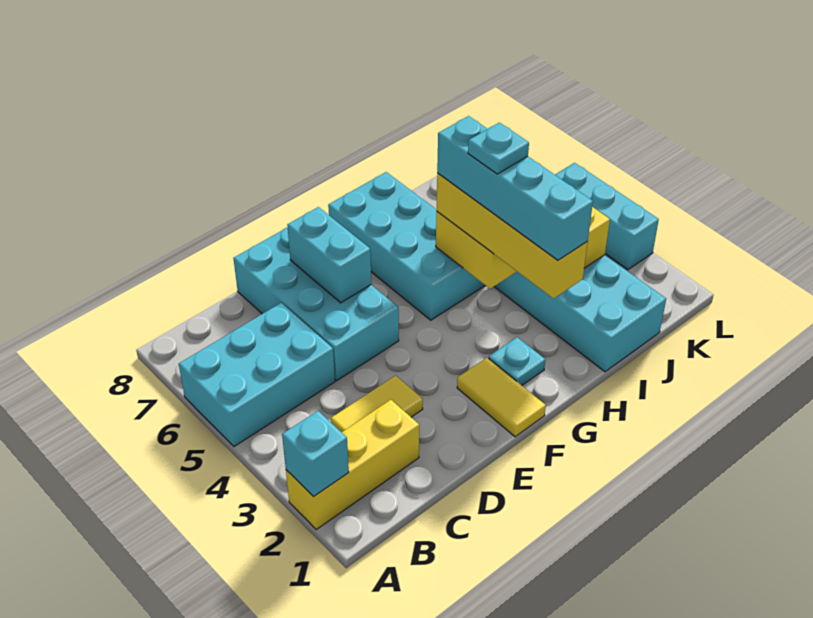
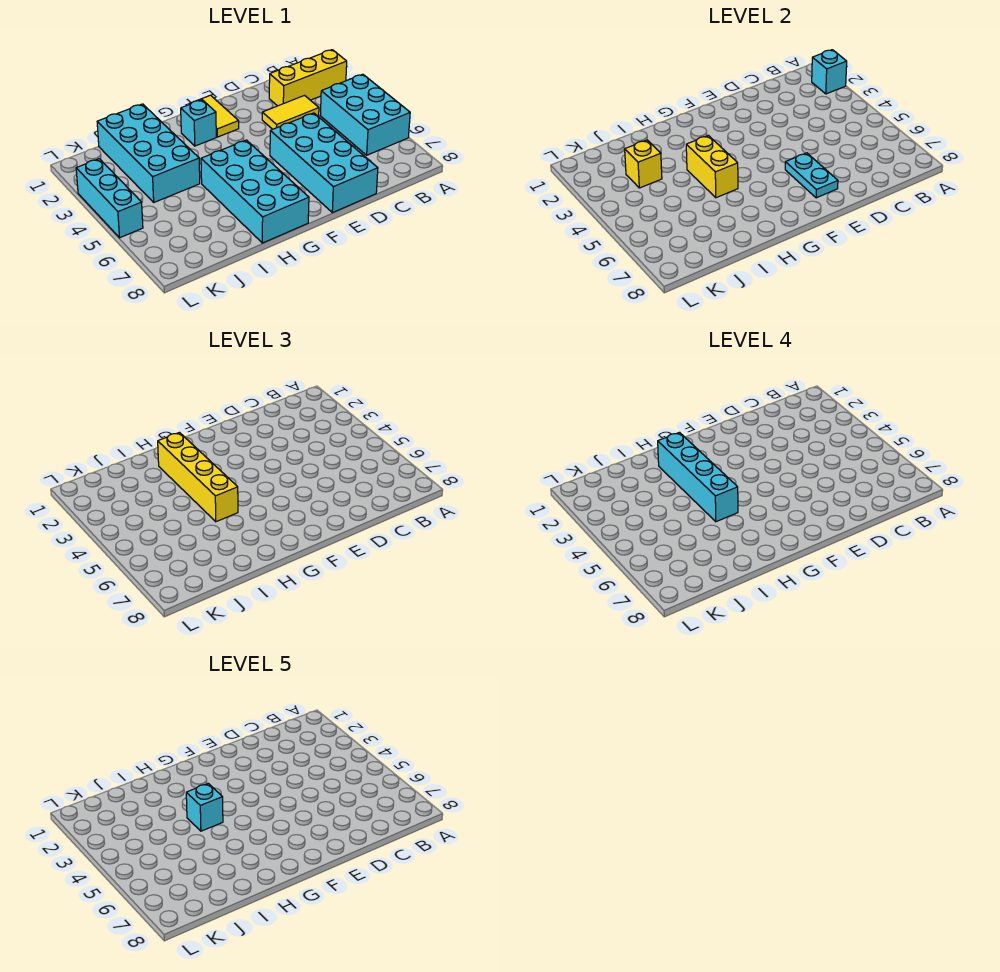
cyan 2x3 brick [179,303,335,446] -> cyan 2x3 brick turned to [320,74,410,155]
cyan 1x2 brick [287,207,371,303] -> cyan 1x2 plate [785,153,838,198]
cyan 1x1 plate [488,337,545,385] -> cyan 1x1 brick [181,100,216,146]
cyan 1x1 plate [468,123,529,174] -> cyan 1x1 brick [186,783,223,831]

